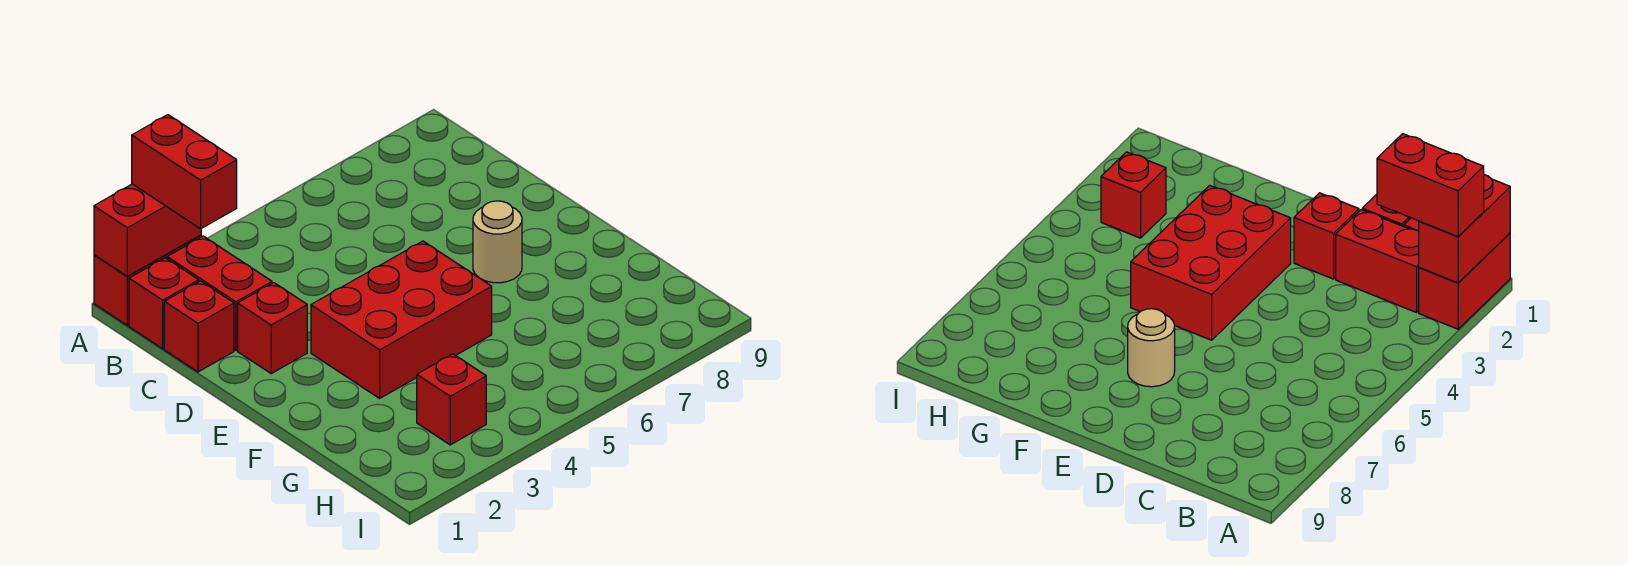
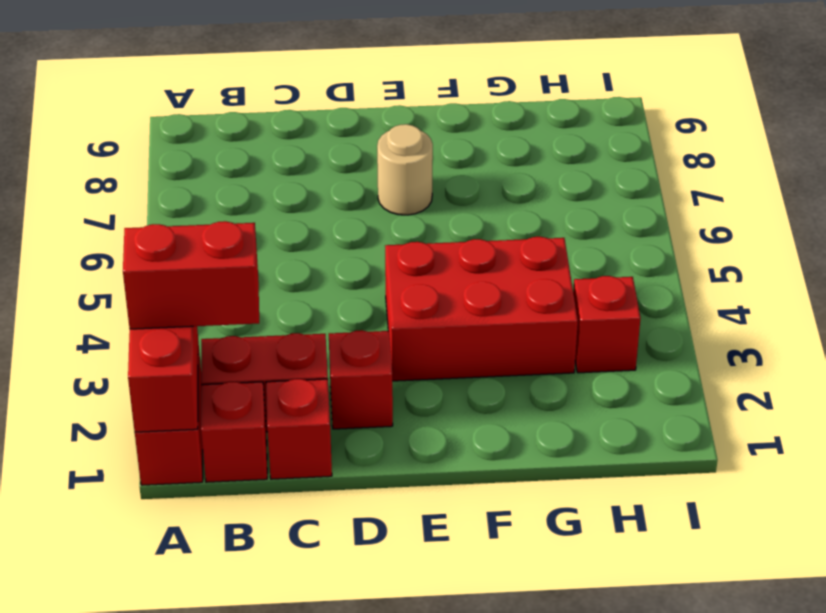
red 2x3 brick [311,241,492,398] -> red 2x3 brick turned to [385,237,578,381]

